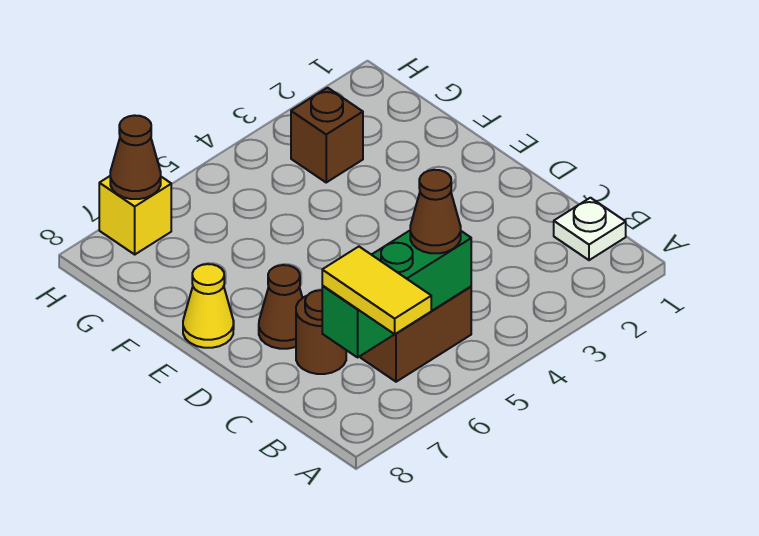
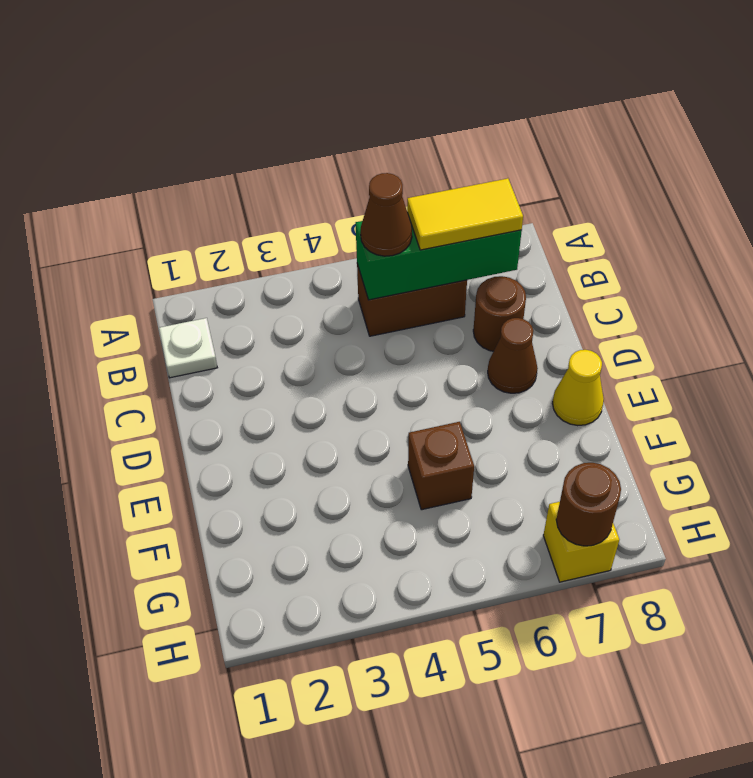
yellow 1x2 tile [322,247,431,334] -> yellow 1x2 tile turned to [407,178,523,250]
brown 1x1 brick [291,88,363,182] -> brown 1x1 brick moved to [408,422,474,510]
brown 1x1 cone [110,115,161,199] -> brown 1x1 round brick [556,463,621,546]

